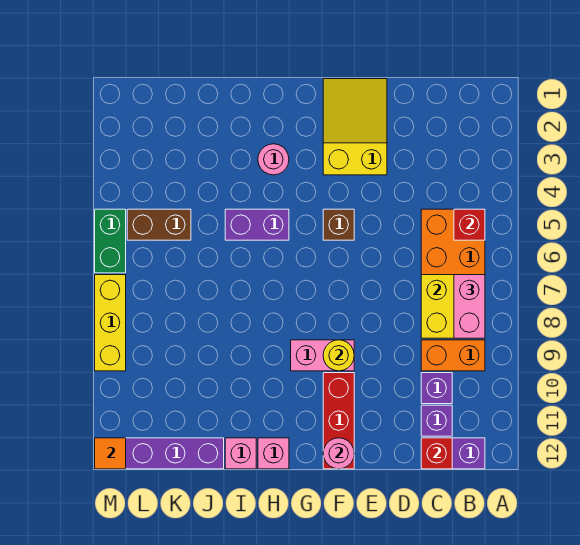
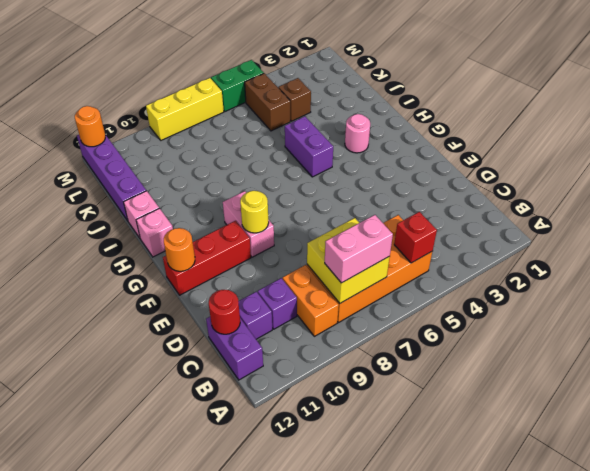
red 1x1 brick [421,438,452,469] -> red 1x1 round brick [209,290,240,334]
yellow 2x3 slope [323,79,387,175] -> none
brown 1x1 brick [323,209,354,240] -> brown 1x1 brick moved to [278,78,311,121]
pink 1x1 round brick [323,438,354,469] -> orange 1x1 round brick [164,228,195,271]
orange 1x1 tile [95,438,126,469] -> orange 1x1 round brick [75,106,105,147]

